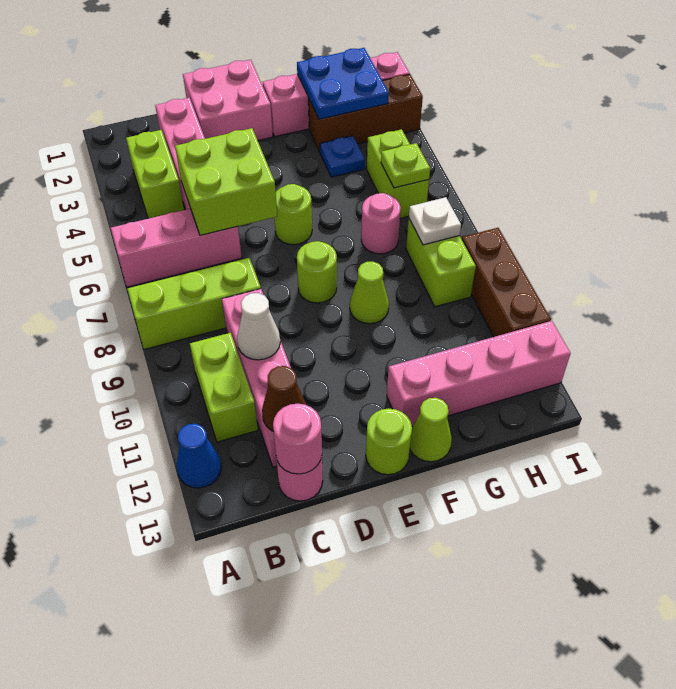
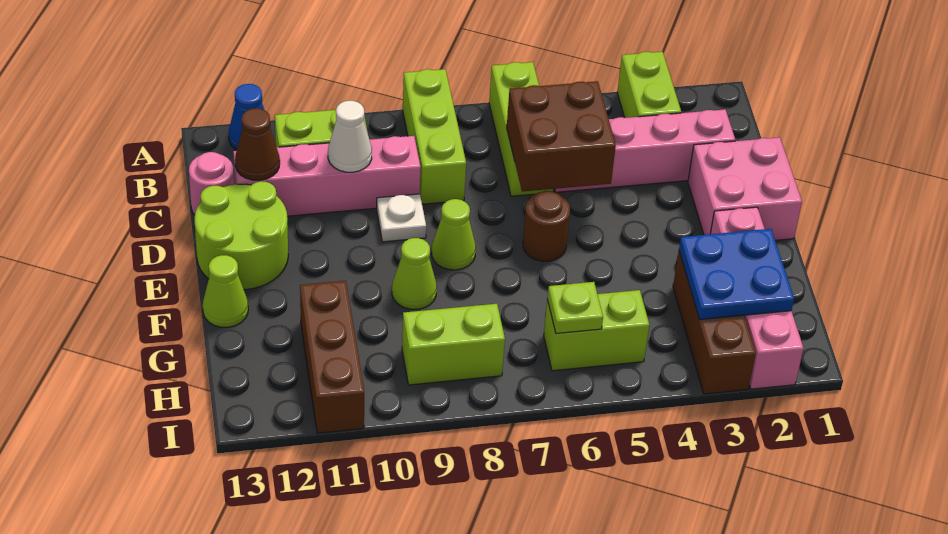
pink 1x3 brick [111,209,242,287] -> lime 1x3 brick [489,62,554,196]
lime 1x2 brick [126,130,184,219] -> lime 1x2 brick turned to [617,52,681,118]
lime 2x2 brick [175,128,277,235] -> brown 2x2 brick [507,81,616,192]
pink 1x1 round brick [273,404,322,474] -> none
lime 1x1 round brick [274,184,312,245] -> brown 1x1 round brick [523,191,570,261]
lime 1x1 round brick [297,241,337,303] -> lime 1x1 cone [432,199,476,270]
lime 1x1 round brick [366,408,412,475] -> lime 2x2 round brick [195,181,288,289]
pink 1x4 brick [387,321,570,426] -> none
blue 1x1 plate [320,136,365,177] -> none
pink 1x1 round brick [361,193,401,254] -> none
white 1x1 plate [409,197,461,245] -> white 1x1 plate moved to [377,194,426,242]
brown 1x3 brick [462,228,551,337] -> brown 1x3 brick turned to [300,281,364,433]

